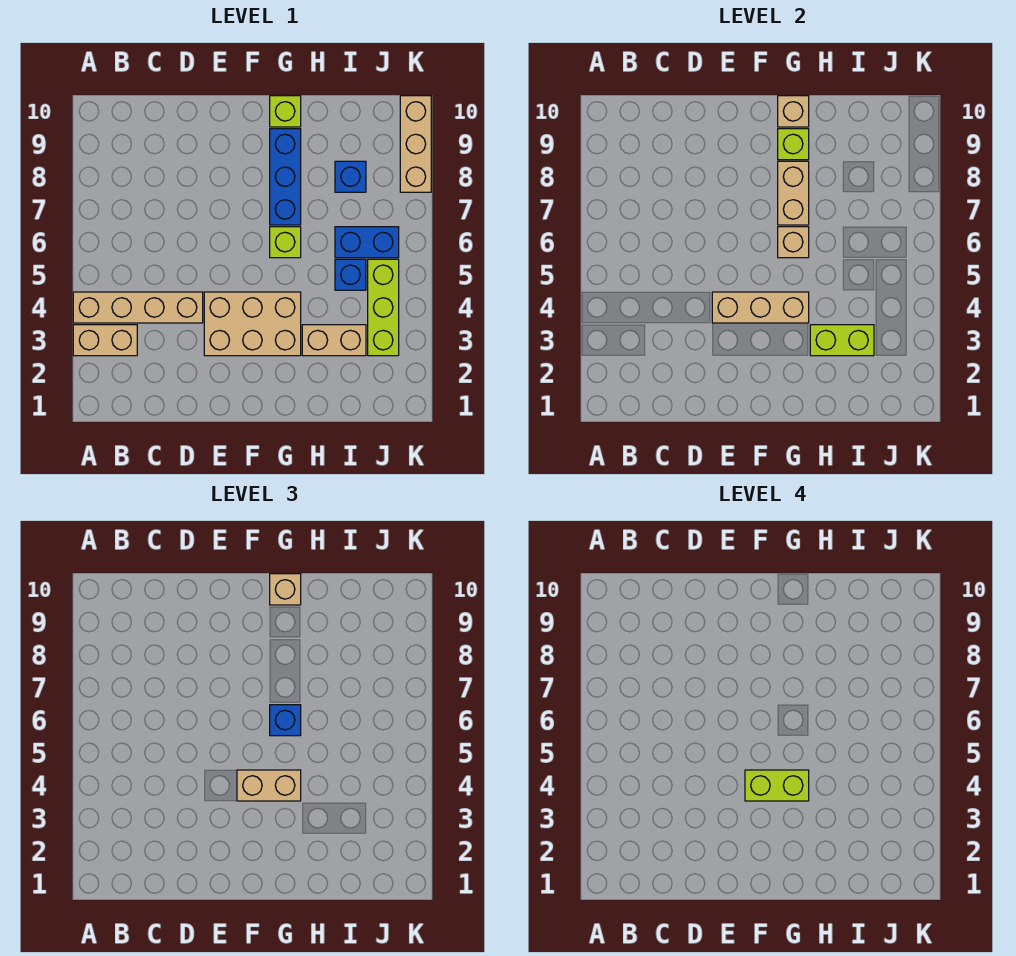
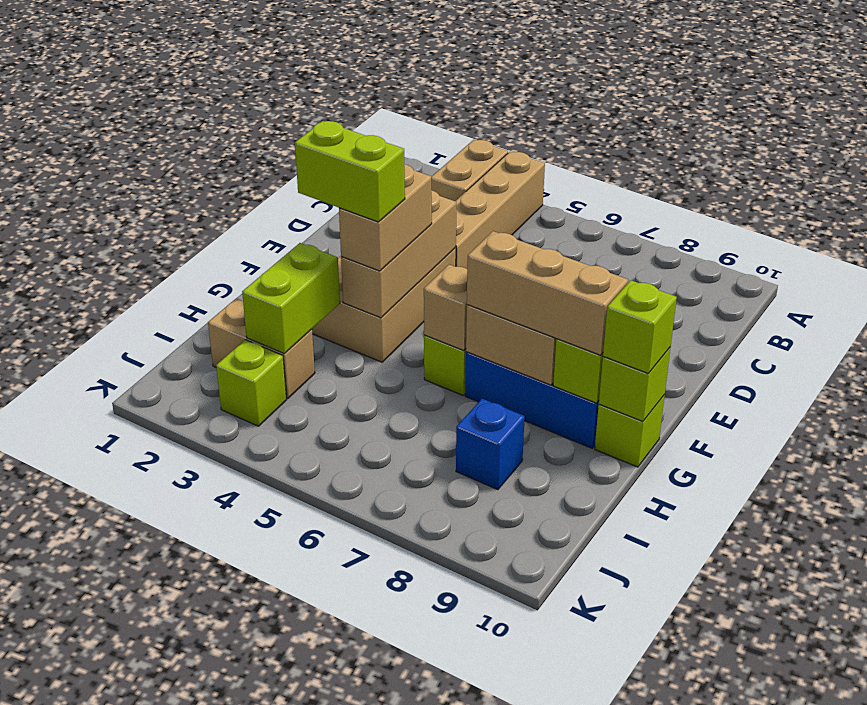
lime 1x2 brick [745,770,809,801] -> lime 1x2 brick turned to [295,121,405,222]
blue 1x1 brick [270,705,301,736] -> none
tan 1x1 brick [778,96,809,127] -> lime 1x1 brick [599,347,671,421]
tan 1x1 brick [270,574,301,605] -> lime 1x1 brick [603,280,677,373]
tan 1x2 brick [302,325,366,356] -> tan 1x2 brick turned to [208,298,315,399]
blue 1x1 brick [335,259,366,290] -> none
blue 1x2 brick [335,227,399,258] -> none
lime 1x3 brick [368,259,399,356] -> lime 1x1 brick [216,340,287,426]
tan 1x3 brick [400,96,431,192] -> tan 1x3 brick moved to [467,231,628,355]

